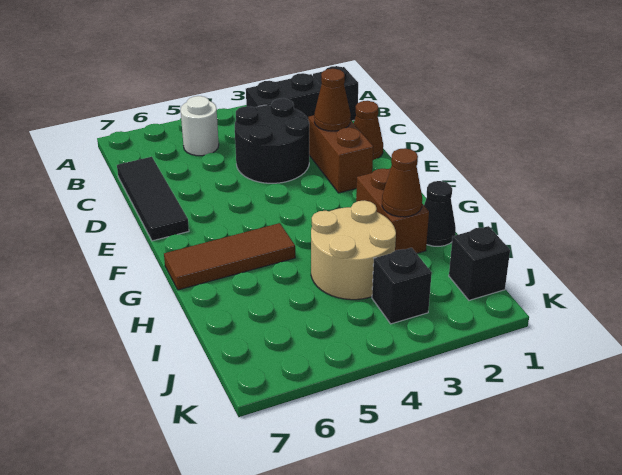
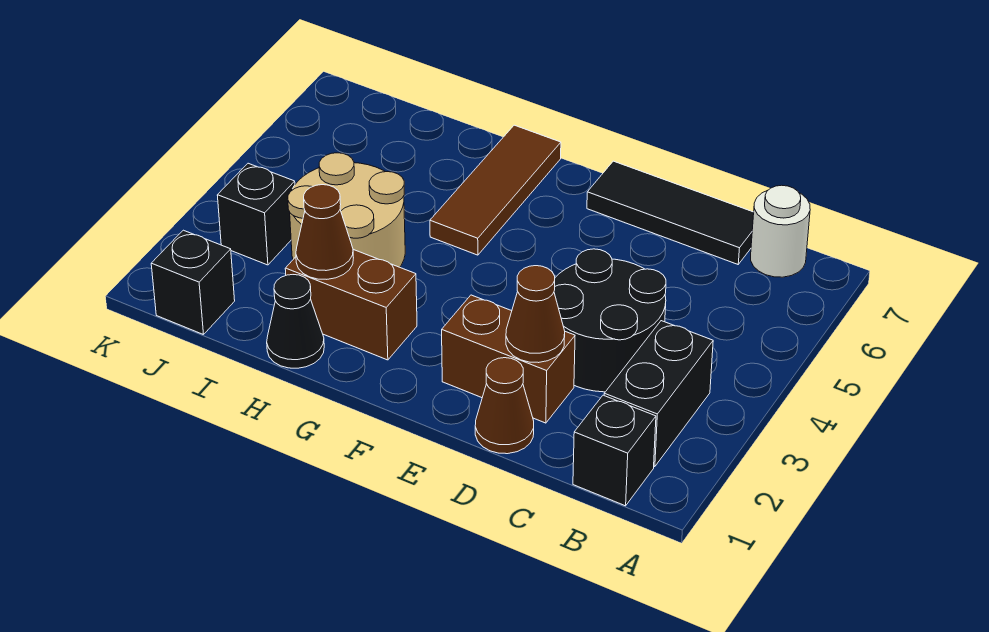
white 1x1 round brick [181,96,219,156] -> white 1x1 round brick moved to [751,185,810,277]

